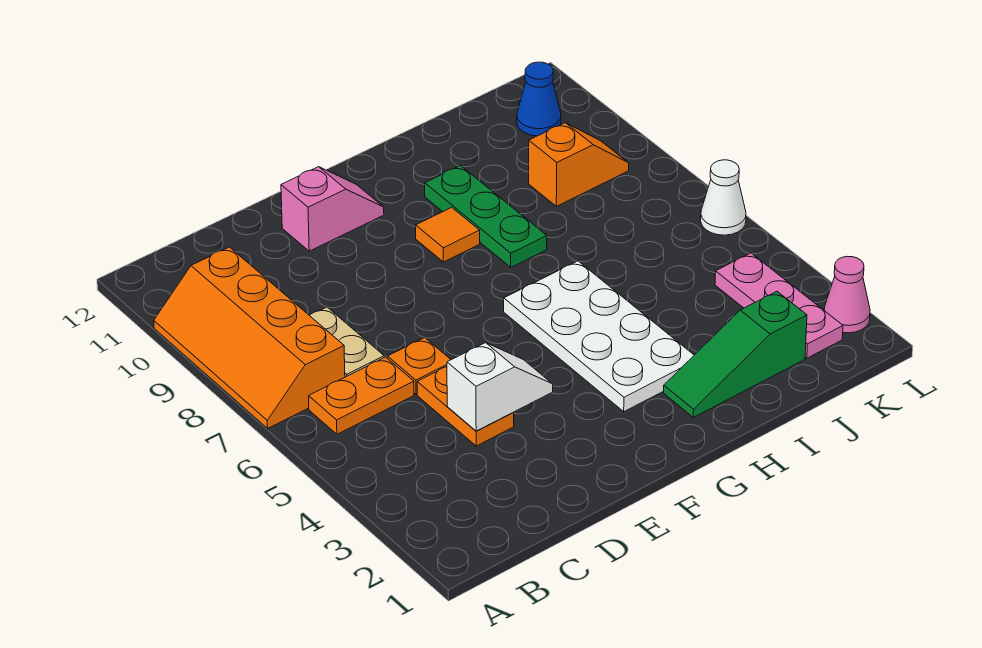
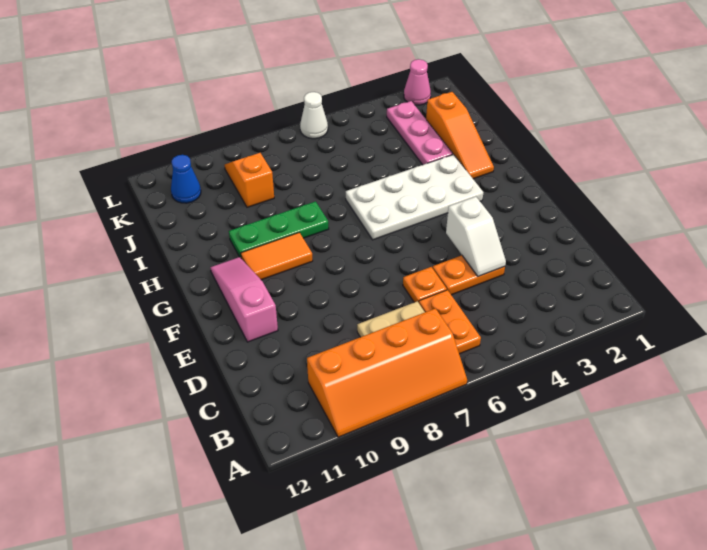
white 1x2 slope [447,343,553,431] -> white 1x2 slope turned to [446,197,506,276]
pink 1x2 slope [281,167,384,251] -> pink 1x3 slope [210,257,278,342]
orange 1x1 tile [416,207,480,262] -> orange 1x2 tile [241,232,313,280]
green 1x3 slope [664,291,807,417] -> orange 1x3 slope [426,92,494,179]
pink 1x3 plate [715,253,843,358] -> pink 1x3 plate turned to [387,101,453,165]

